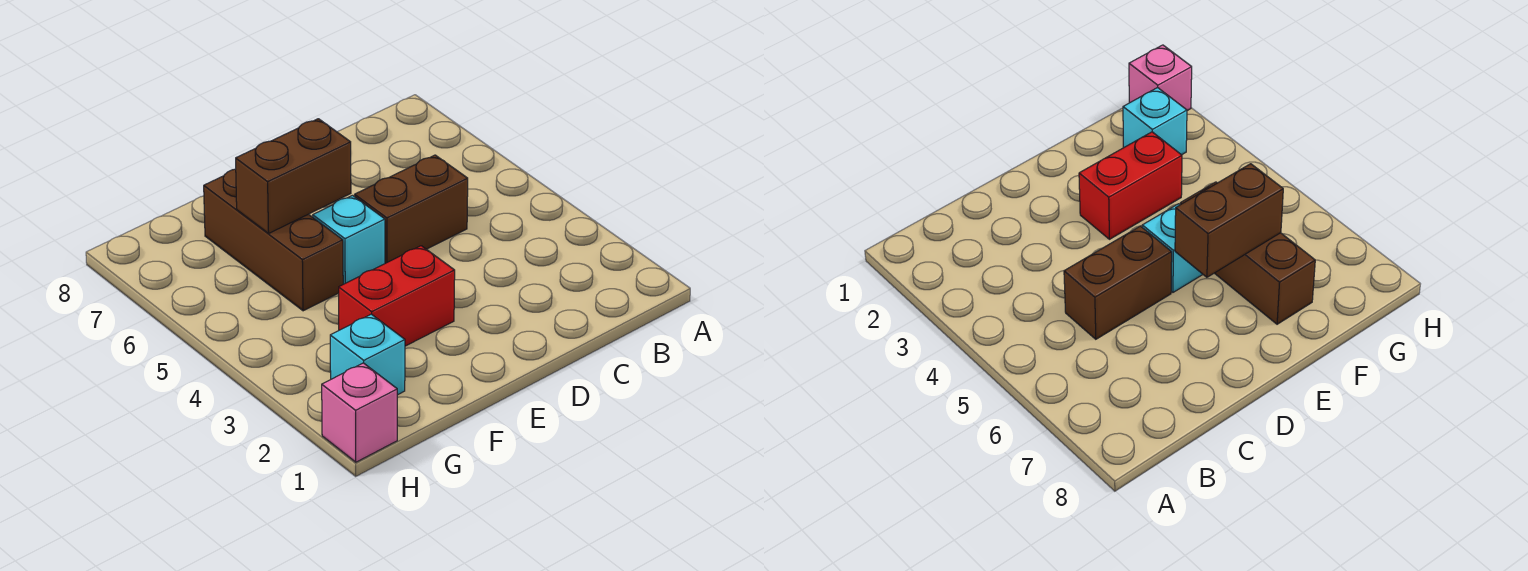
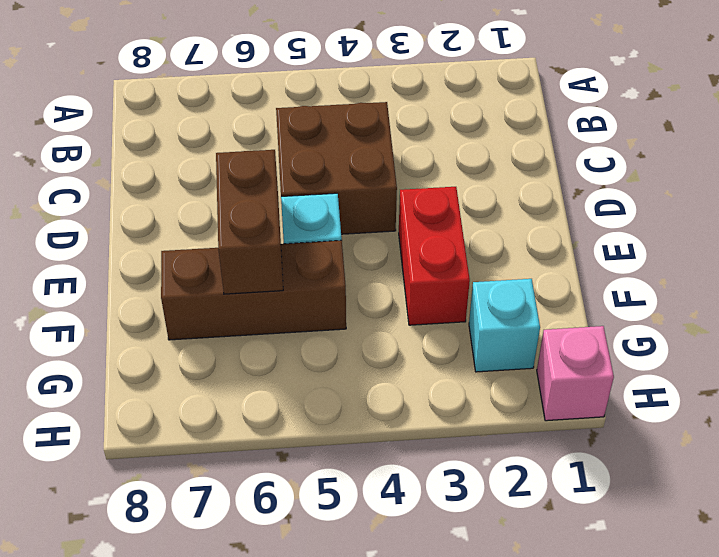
brown 1x2 brick [355,155,468,263] -> brown 2x2 brick [276,102,397,234]

